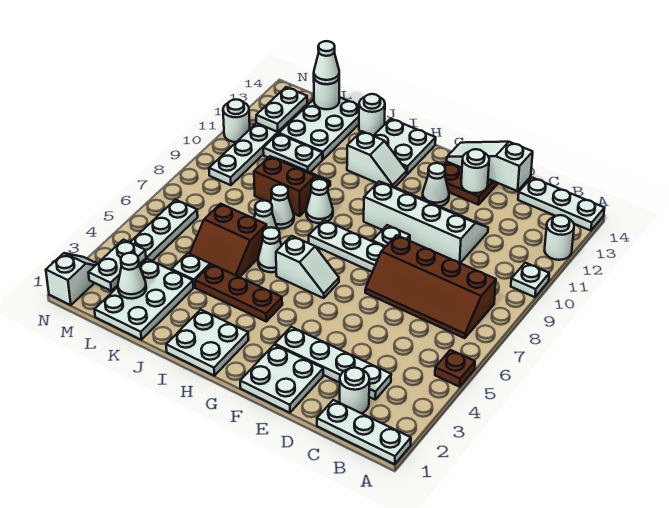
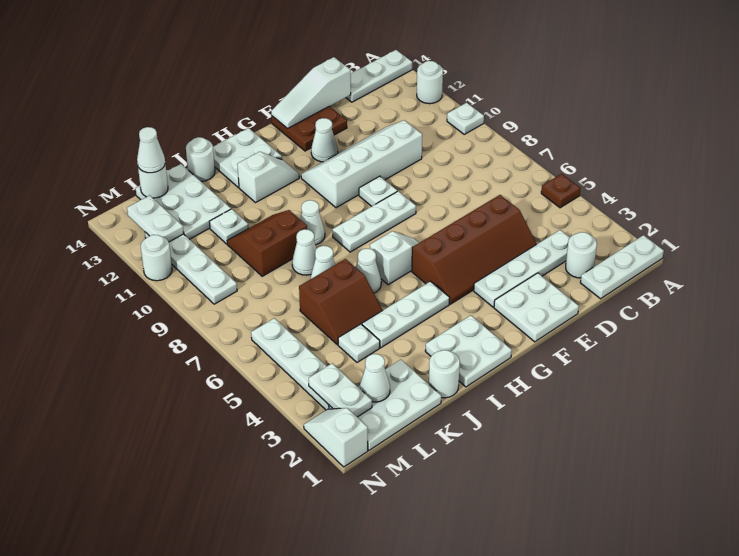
brown 2x4 slope [365,235,496,338] -> brown 2x4 slope moved to [412,195,536,304]
white 1x1 round brick [461,149,489,193] -> white 1x1 round brick moved to [429,350,460,398]
brown 1x3 plate [195,264,282,321] -> white 1x3 plate [362,281,450,348]
white 2x3 plate [95,259,193,340] -> white 2x3 plate turned to [329,360,441,450]
white 1x2 plate [263,134,322,172] -> white 1x1 plate [209,209,249,244]

